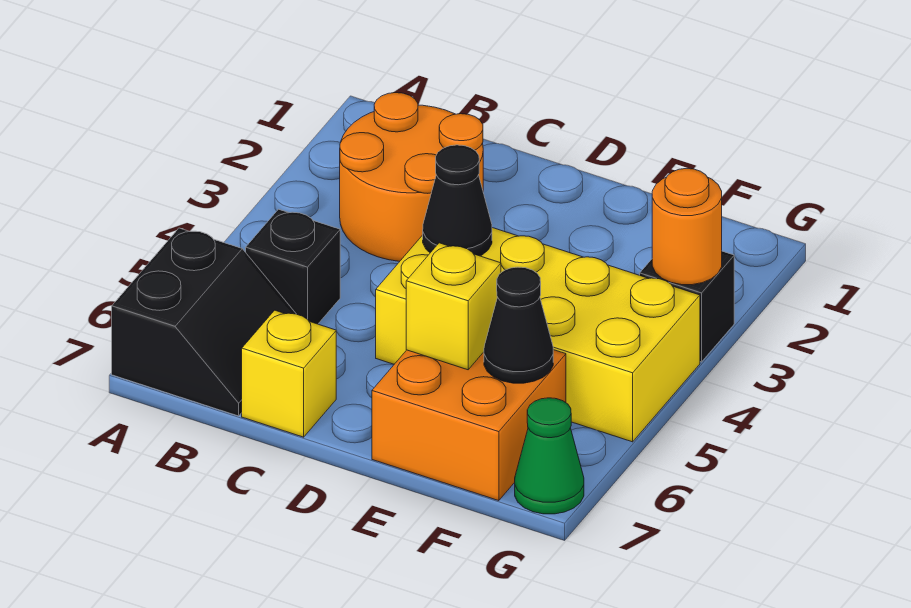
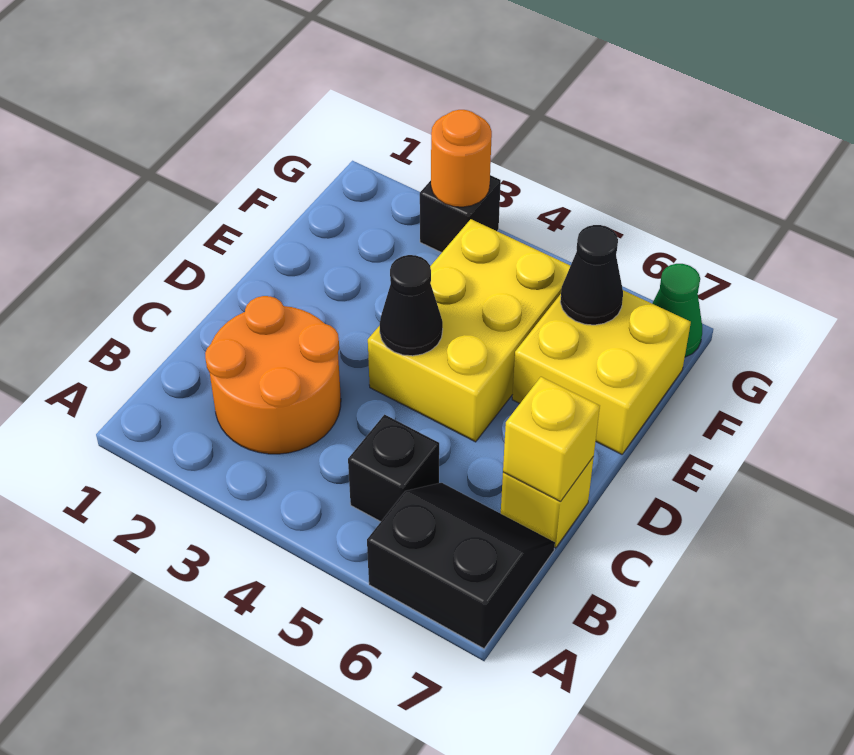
yellow 2x4 brick [376,228,700,442] -> yellow 2x3 brick [368,219,570,442]
orange 2x2 brick [372,350,566,501] -> yellow 2x2 brick [512,290,691,454]
yellow 1x1 brick [406,243,501,370] -> yellow 1x1 brick moved to [503,377,600,502]

